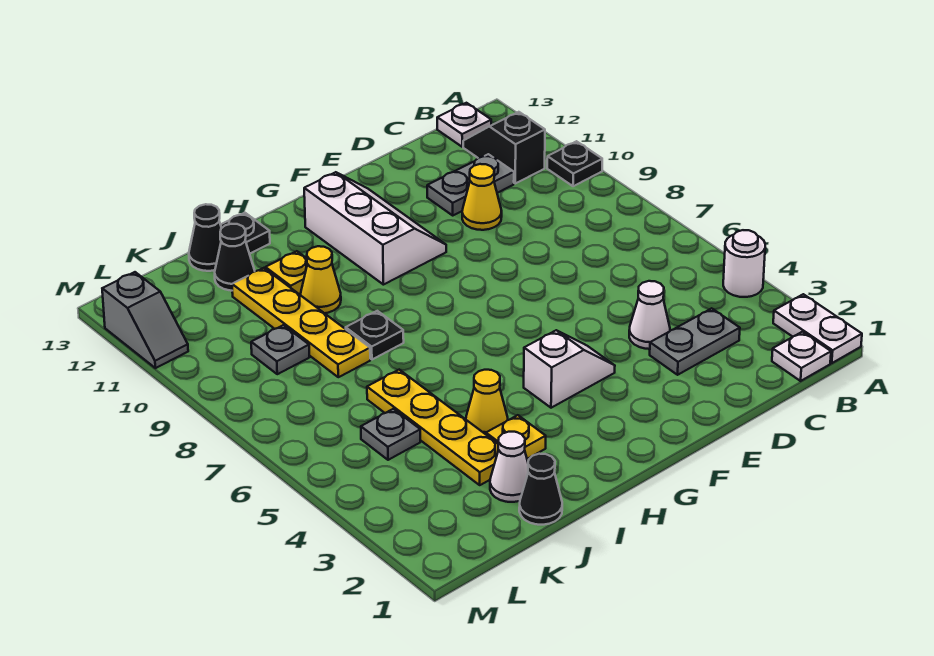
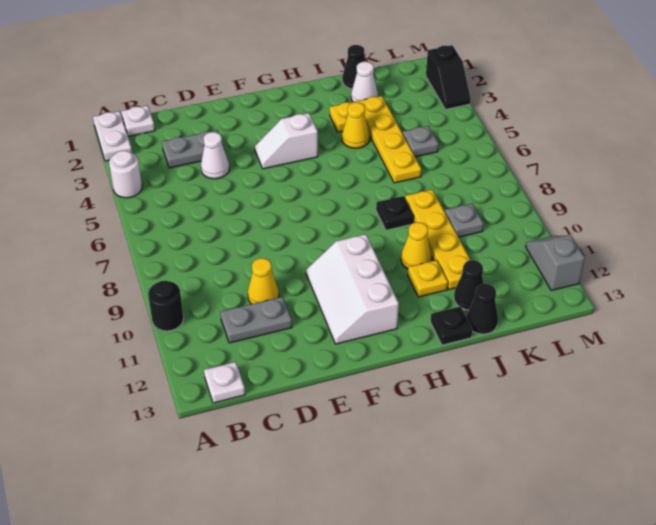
black 1x1 plate [547,141,602,186] -> black 1x1 round brick [148,281,184,331]
black 1x2 slope [463,112,545,183] -> black 1x2 slope moved to [426,45,471,109]

